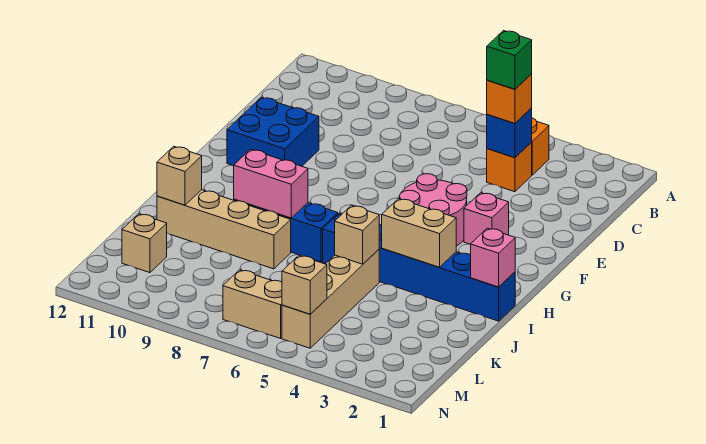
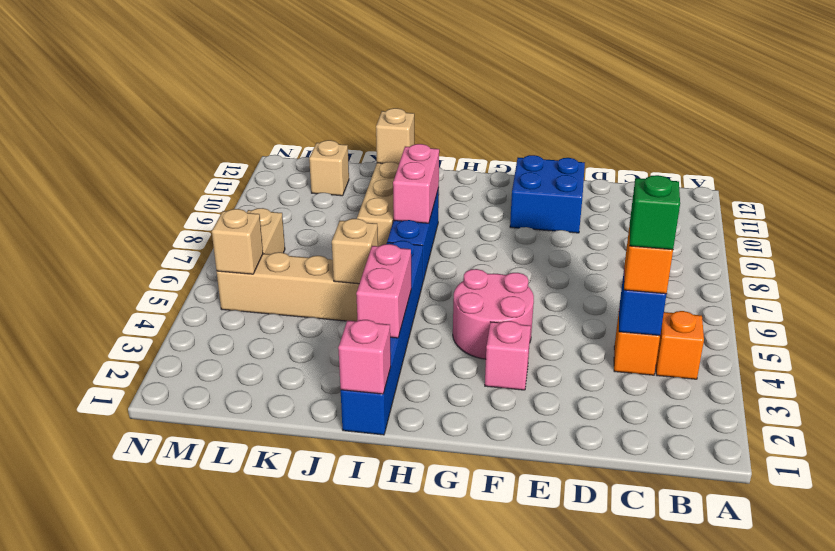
tan 1x2 brick [382,199,456,267] -> pink 1x2 brick [356,244,411,338]

